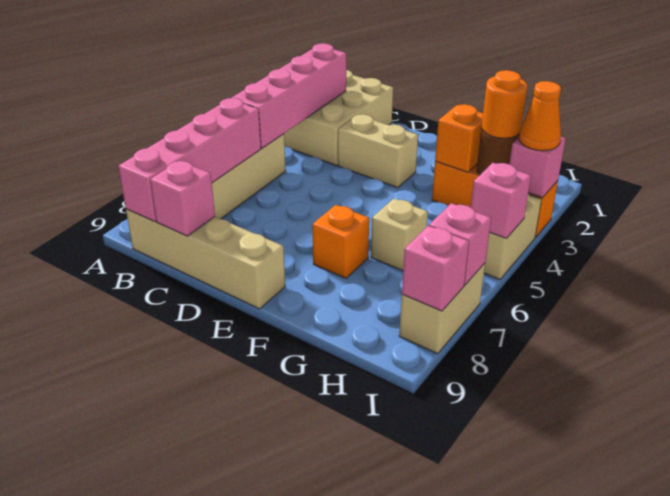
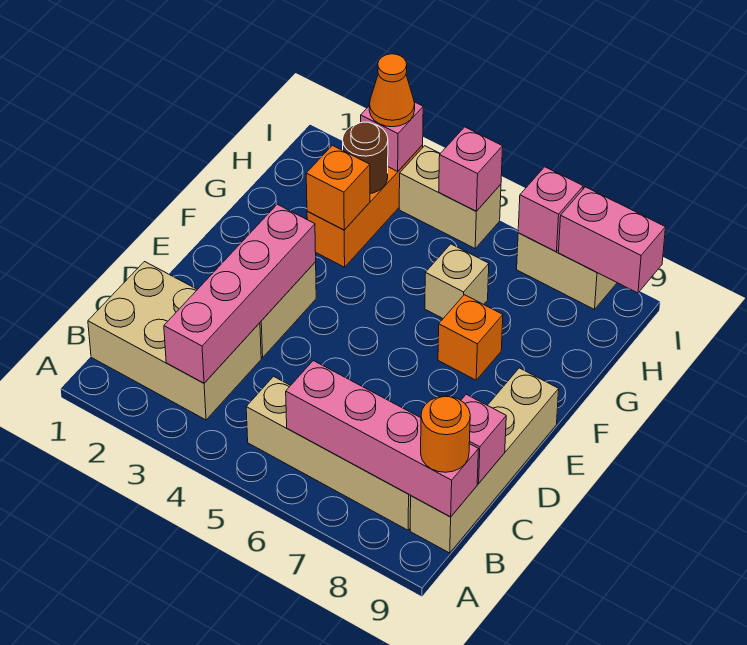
pink 1x4 brick [232,43,346,148] -> pink 1x4 brick turned to [164,204,316,383]
orange 1x1 round brick [482,70,527,138] -> orange 1x1 round brick moved to [421,396,470,472]
pink 1x1 brick [402,226,469,311] -> pink 1x2 brick [558,187,665,293]

